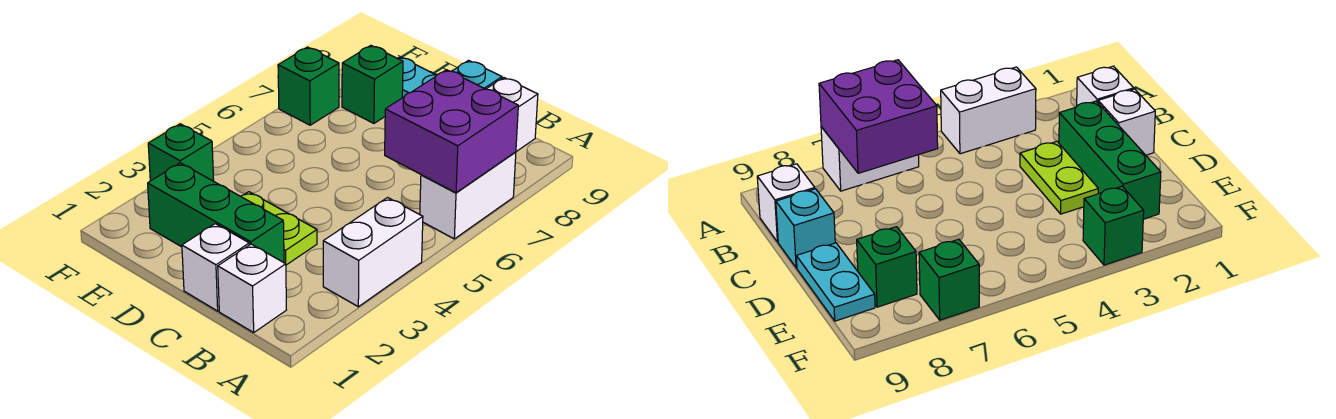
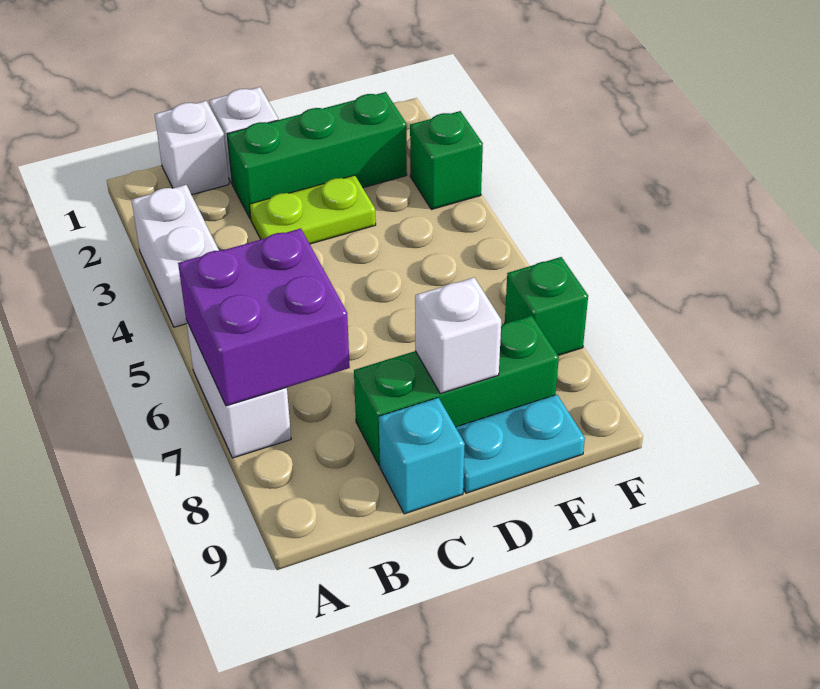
white 1x1 brick [486,78,538,152] -> white 1x1 brick moved to [415,277,501,394]
green 1x1 brick [342,46,403,123] -> green 1x3 brick [354,315,559,465]

